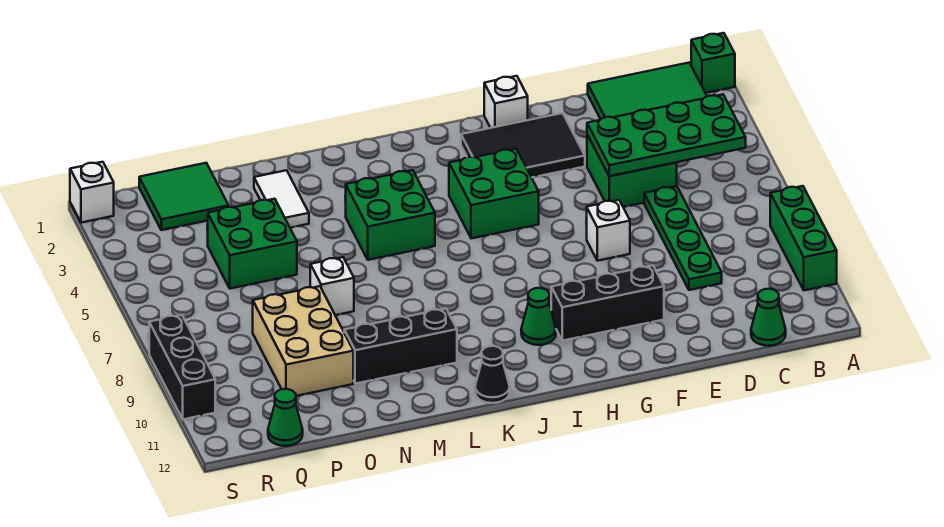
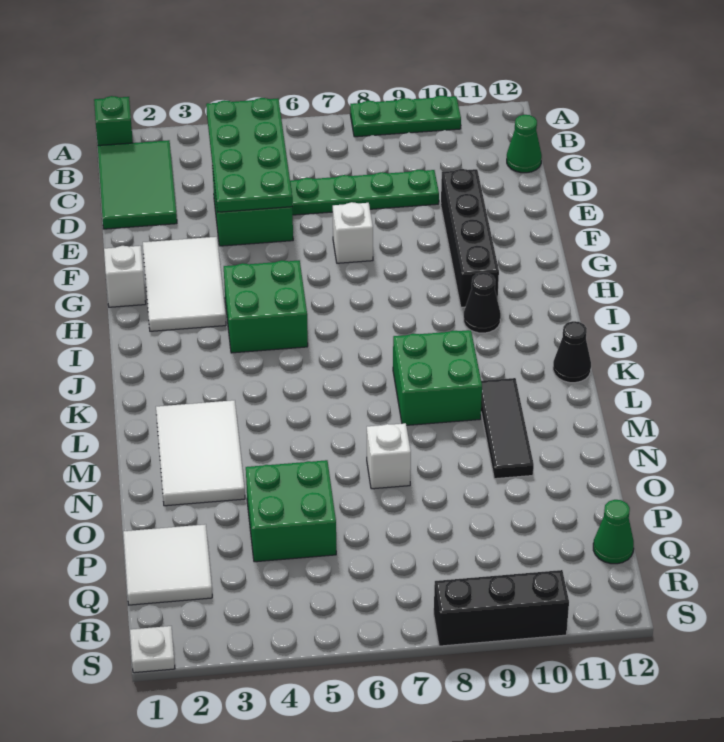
green 1x3 brick [770,186,837,290] -> green 1x3 plate [350,96,461,137]
black 2x3 tile [461,113,585,178] -> white 2x3 tile [143,237,226,331]
black 1x3 brick [551,266,664,341] -> black 1x4 brick [441,169,499,307]
green 1x1 cone [521,288,556,345] -> black 1x1 cone [464,272,501,333]
green 2x2 brick [345,170,435,260] -> green 2x2 brick moved to [393,330,482,425]
black 1x3 brick [344,309,457,384] -> black 1x3 tile [481,378,534,479]
white 1x2 tile [254,170,309,228] -> white 2x3 tile [156,400,245,506]
tan 2x3 brick [253,286,353,396] -> none
green 2x2 tile [139,163,229,230] -> white 2x2 tile [123,524,212,605]
white 1x1 brick [70,162,114,223] -> white 1x1 plate [130,626,175,673]

